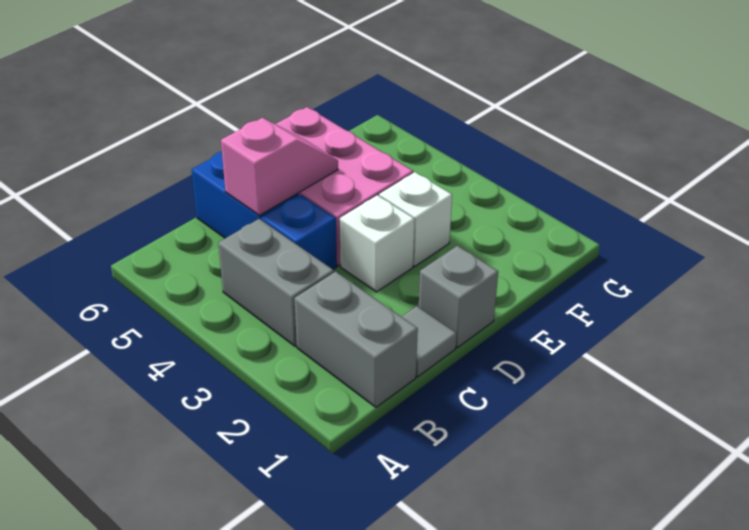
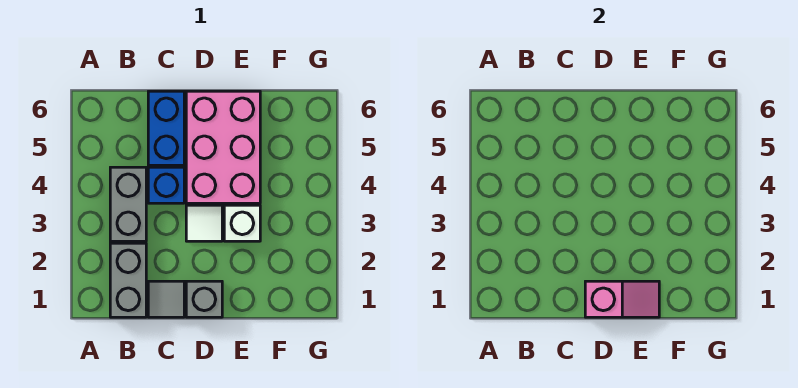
pink 1x2 slope [221,118,338,215] -> pink 1x2 slope moved to [585,281,659,317]
white 1x1 brick [340,195,415,292] -> white 1x1 tile [186,205,222,241]

